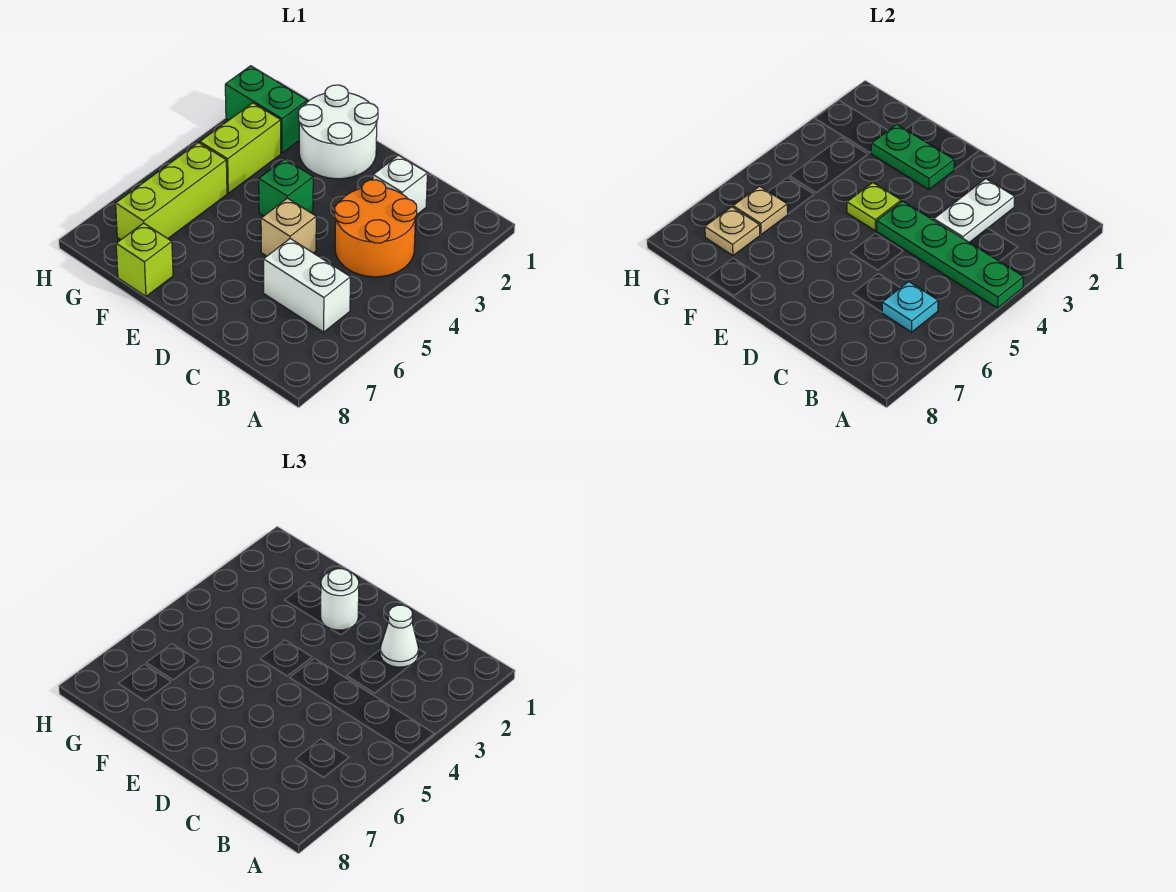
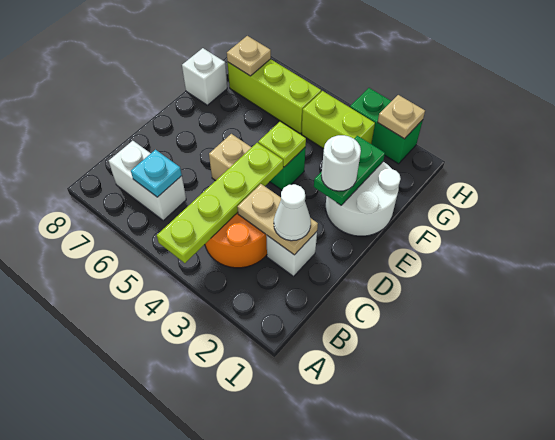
green 1x4 plate [877,201,1024,308] -> lime 1x4 plate [157,143,283,263]
white 1x2 brick [264,239,350,332] -> white 1x2 brick turned to [109,141,186,220]
white 1x2 plate [934,179,1015,242] -> tan 1x2 plate [237,184,318,255]
lime 1x1 brick [116,223,173,296] -> white 1x1 brick [182,48,227,105]
green 1x2 brick [225,66,307,153] -> green 1x2 brick turned to [350,88,423,164]
tan 1x1 plate [733,186,788,235] -> tan 1x1 plate moved to [378,95,425,139]

